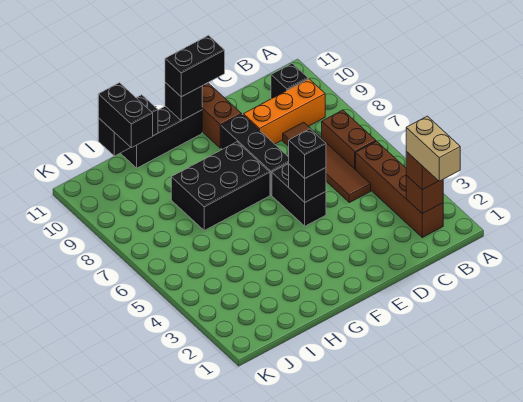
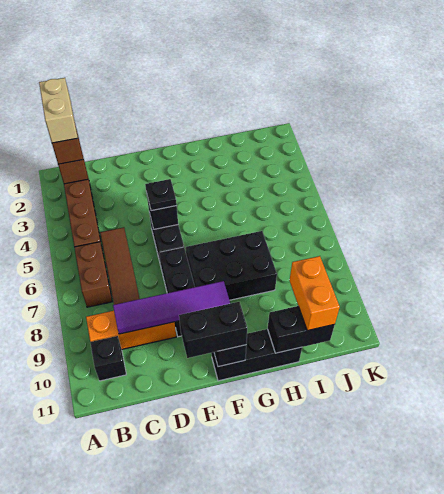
none -> purple 1x4 tile [113,281,230,334]
black 1x1 brick [289,129,326,178] -> black 1x1 plate [145,179,177,211]
brown 1x2 brick [202,83,242,148] -> none
black 1x2 brick [98,83,153,148] -> orange 1x2 brick [290,256,340,331]

